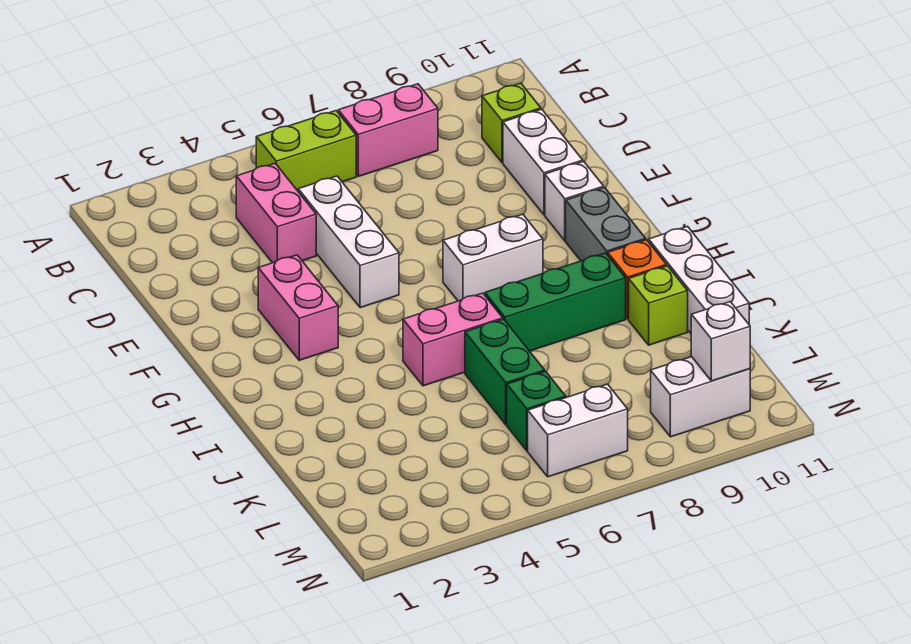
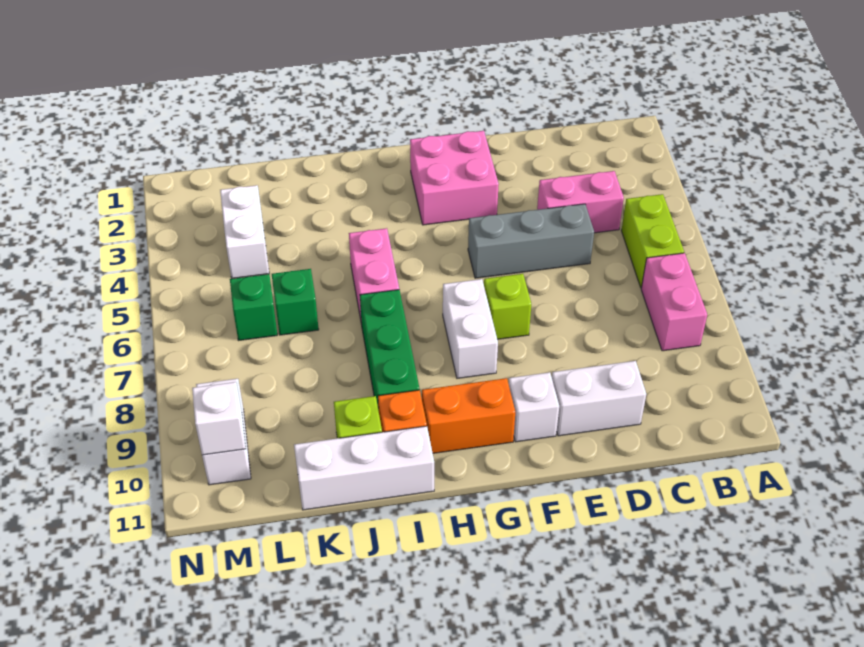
lime 1x1 brick [482,83,541,163] -> lime 1x1 brick moved to [484,274,531,339]
white 1x3 brick [298,176,399,308] -> grey 1x3 brick [468,204,594,278]
pink 1x2 brick [258,255,338,360] -> pink 2x2 brick [410,131,499,225]
grey 1x2 brick [566,188,646,261] -> orange 1x2 brick [422,378,515,453]
green 1x2 brick [465,319,545,425] -> green 1x1 brick [272,269,319,335]
white 1x2 brick [528,384,628,477] -> white 1x2 brick moved to [220,185,269,279]

